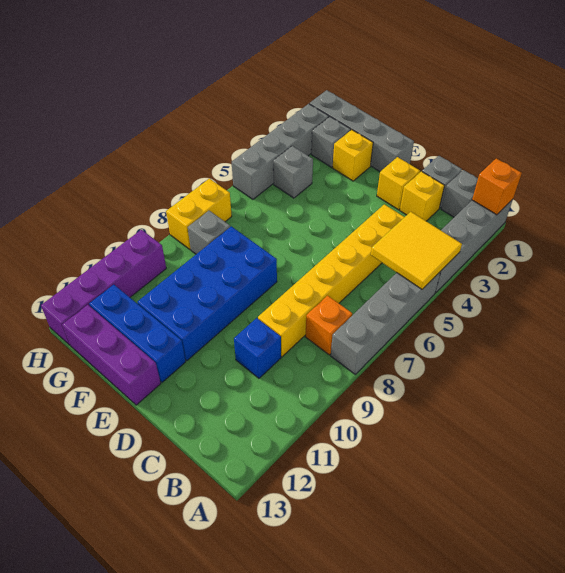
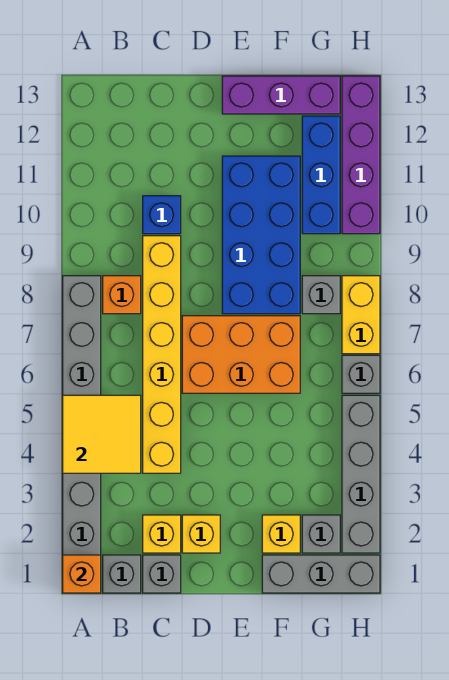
none -> orange 2x3 brick [182,316,300,393]
grey 1x4 brick [310,90,414,171] -> grey 1x3 brick [262,555,380,593]
blue 1x3 brick [89,285,186,382] -> blue 1x3 brick turned to [302,116,340,234]
grey 1x1 brick [273,146,313,198] -> grey 1x1 brick moved to [342,355,380,393]

